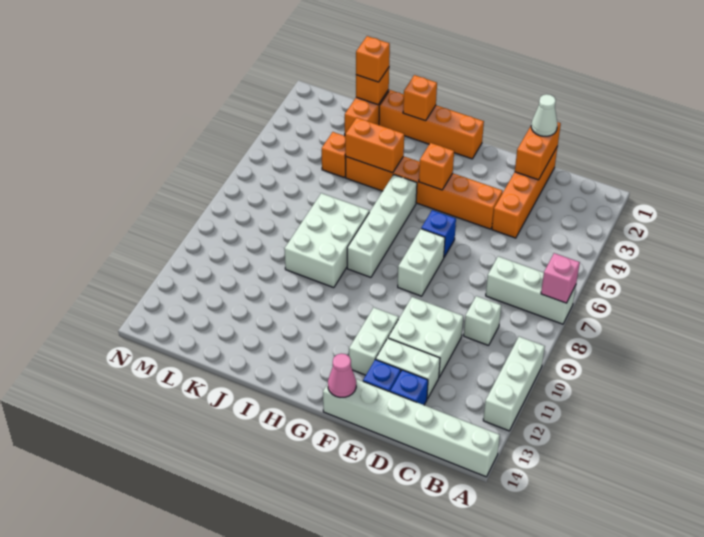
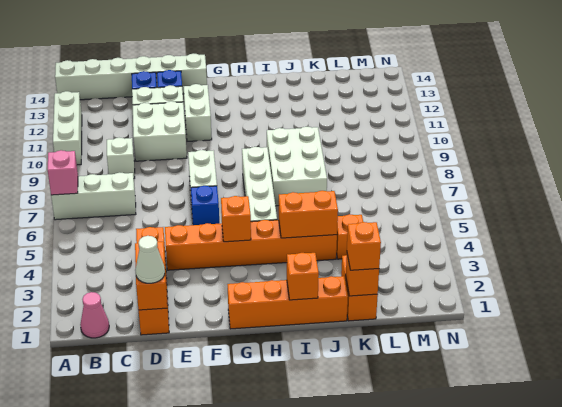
pink 1x1 cone [328,354,356,398] -> pink 1x1 cone moved to [80,292,109,338]

